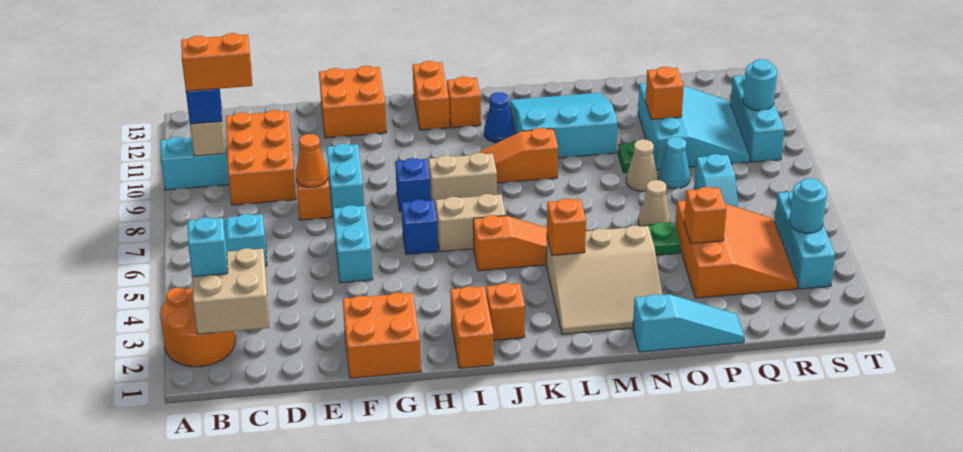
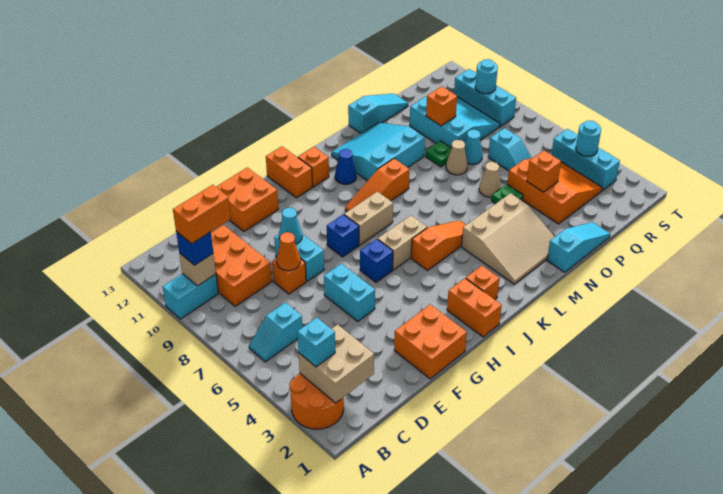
none -> cyan 1x1 cone [279,208,302,244]
orange 1x1 brick [547,198,586,255] -> none
none -> cyan 1x3 slope [348,94,408,133]

